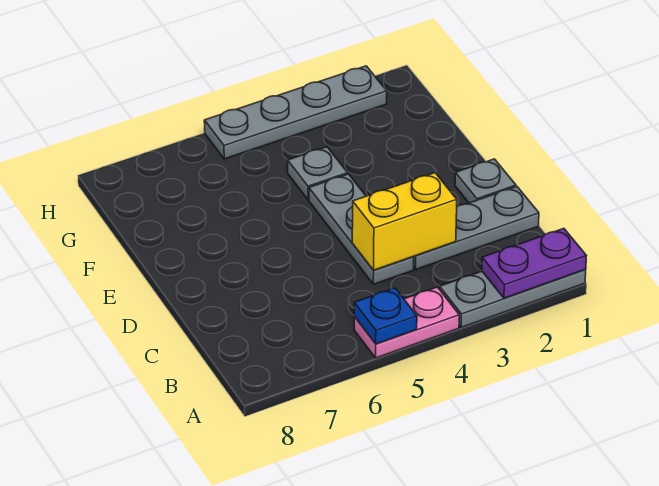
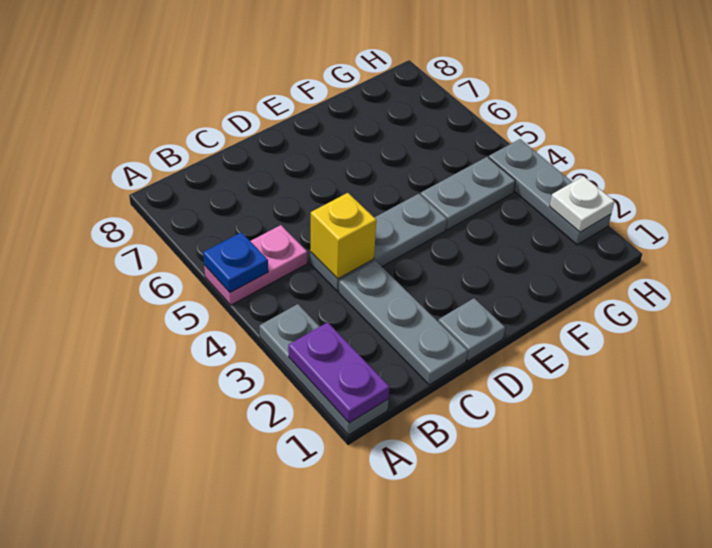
pink 1x2 plate [354,287,459,358] -> pink 1x2 plate turned to [204,225,307,305]
yellow 1x2 brick [352,173,457,270] -> yellow 1x1 brick [310,193,376,279]
grey 1x1 plate [288,147,348,200] -> grey 1x2 plate [420,157,515,230]
grey 1x4 plate [204,66,387,159] -> grey 1x3 plate [489,139,611,245]
none -> white 1x1 plate [550,176,615,232]

